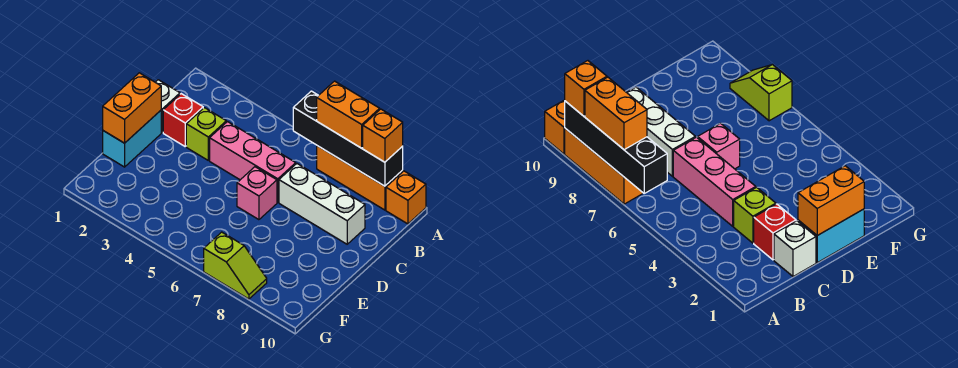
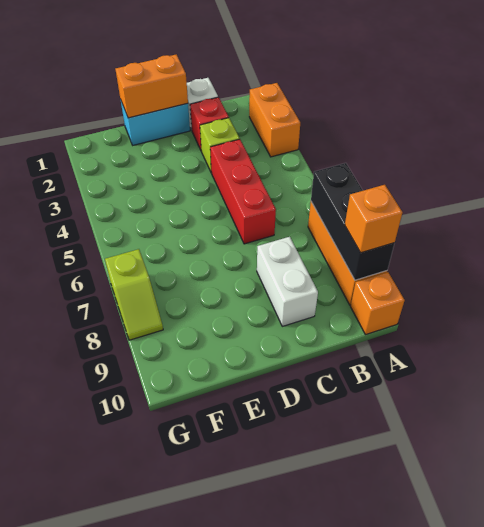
black 1x4 brick [293,91,403,186] -> black 1x3 brick [311,163,394,280]
orange 1x2 brick [317,81,380,148] -> orange 1x2 brick moved to [249,83,300,157]
pink 1x3 brick [210,122,296,202] -> red 1x3 brick [210,139,276,244]
white 1x3 brick [279,164,365,244] -> white 1x2 brick [257,237,318,326]
pink 1x1 brick [237,167,277,220] -> none

